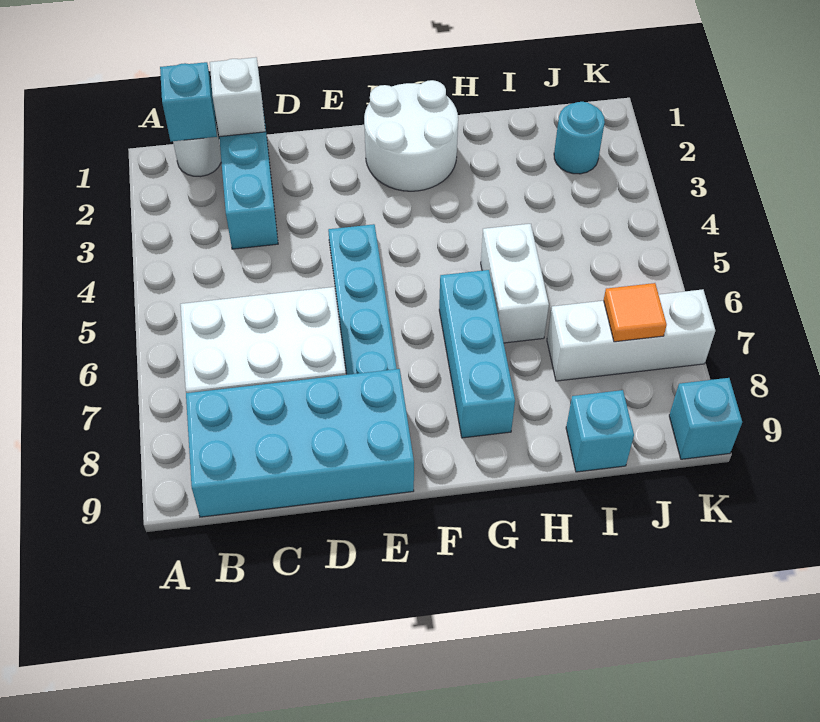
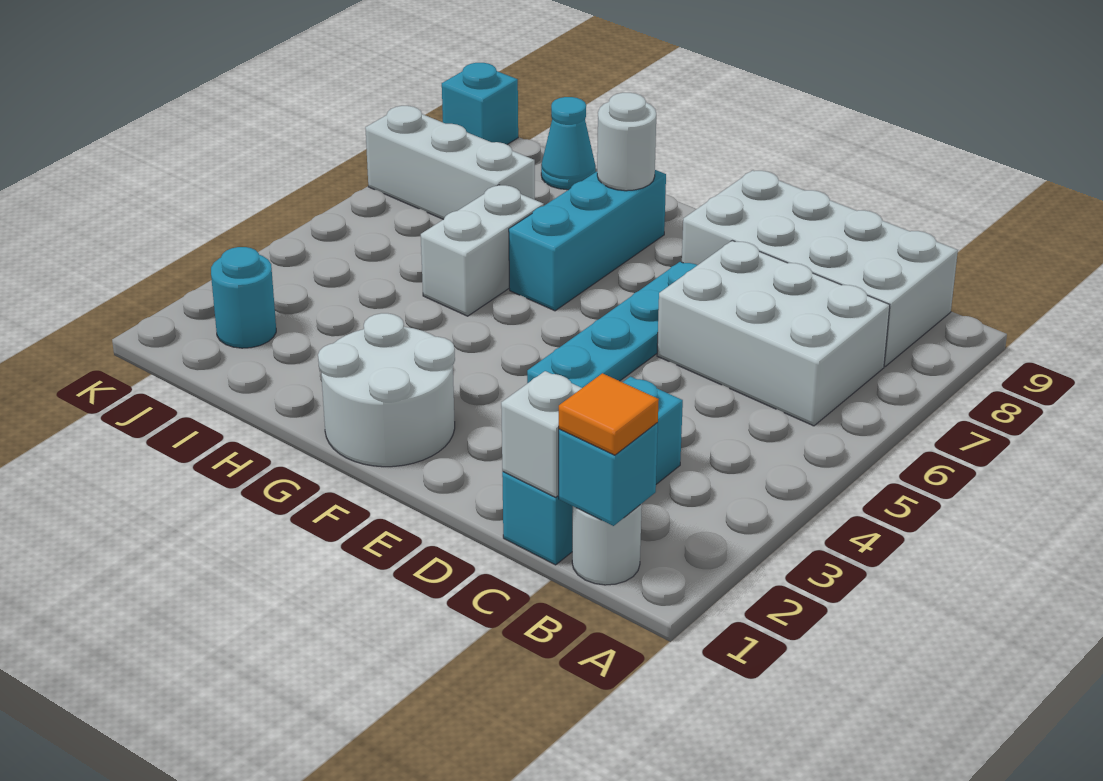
cyan 2x4 brick [186,369,414,517] -> white 2x4 brick [682,170,958,366]
none -> white 1x1 round brick [597,93,656,191]
cyan 1x1 brick [566,390,634,472] -> cyan 1x1 cone [541,97,596,190]
orange 1x1 tile [604,283,667,342] -> orange 1x1 tile moved to [559,373,659,455]

